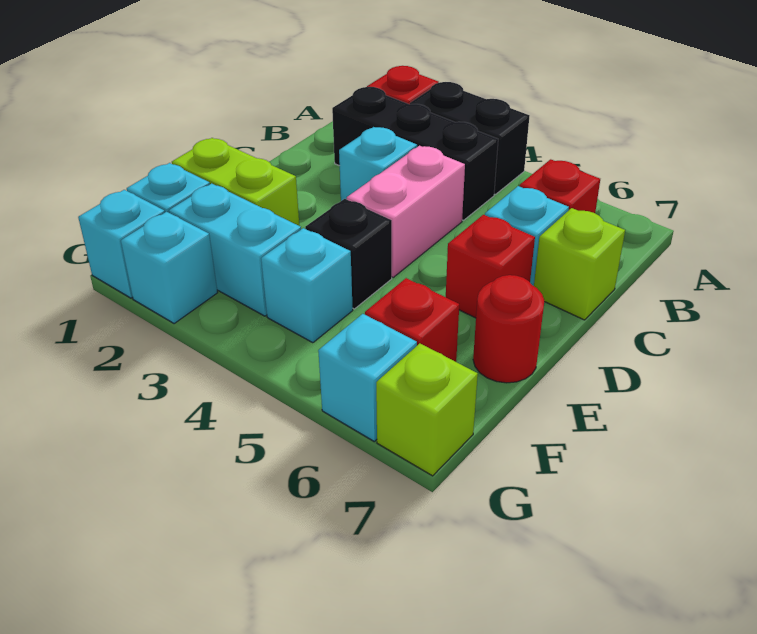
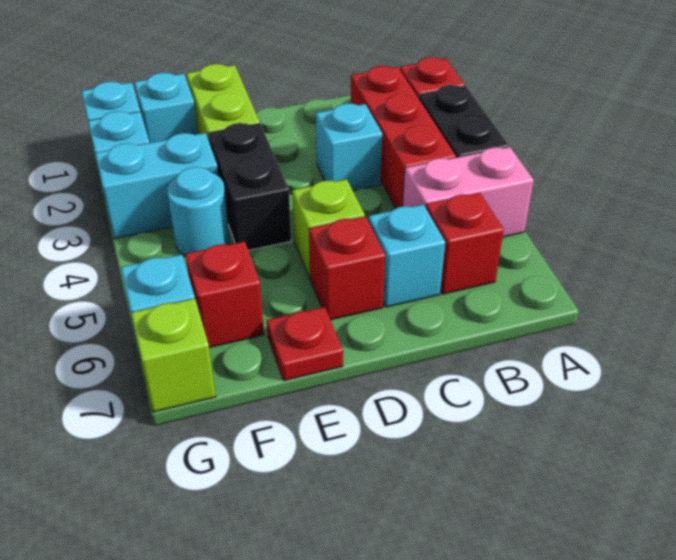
black 1x3 brick [332,87,498,220] -> red 1x3 brick [351,66,456,208]
pink 1x2 brick [347,146,465,277] -> pink 1x2 brick moved to [403,147,534,237]
lime 1x1 brick [534,208,625,320] -> lime 1x1 brick moved to [292,179,365,279]
black 1x1 brick [305,199,392,309] -> black 1x2 brick [208,123,291,250]
red 1x1 round brick [473,275,544,383] -> red 1x1 plate [267,307,343,381]
cyan 1x2 brick [169,183,301,316] -> cyan 1x2 brick turned to [95,133,218,239]
cyan 1x1 brick [261,228,353,343] -> cyan 1x1 round brick [167,167,230,256]

